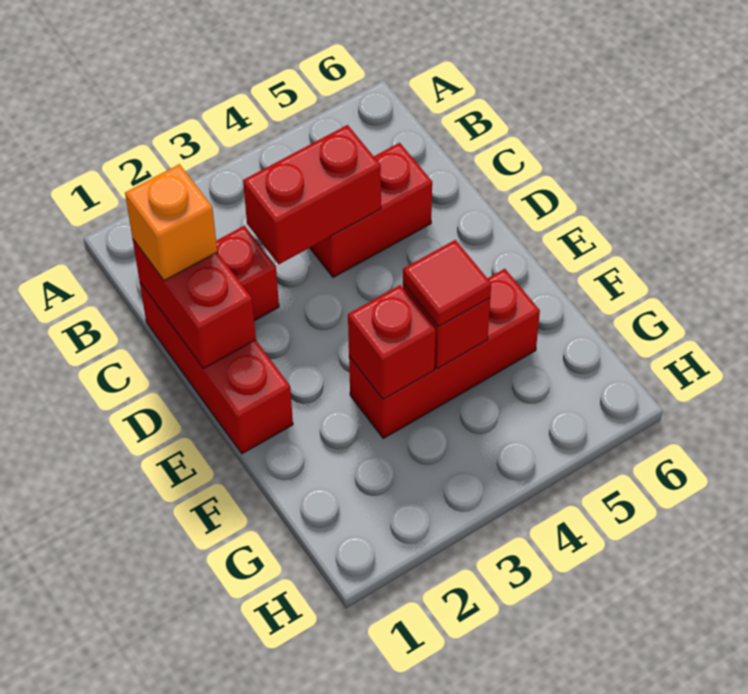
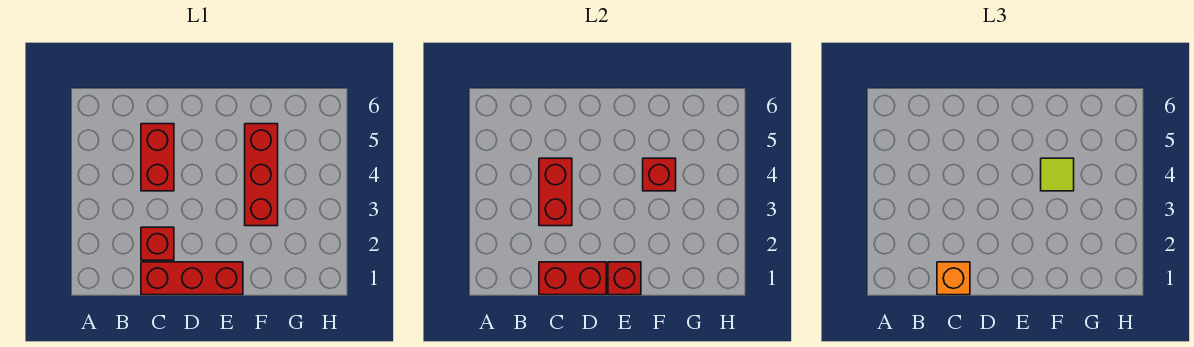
red 1x1 brick [348,285,436,400] -> red 1x1 brick moved to [608,262,641,295]
red 1x1 tile [403,240,491,327] -> lime 1x1 tile [1041,158,1074,191]

